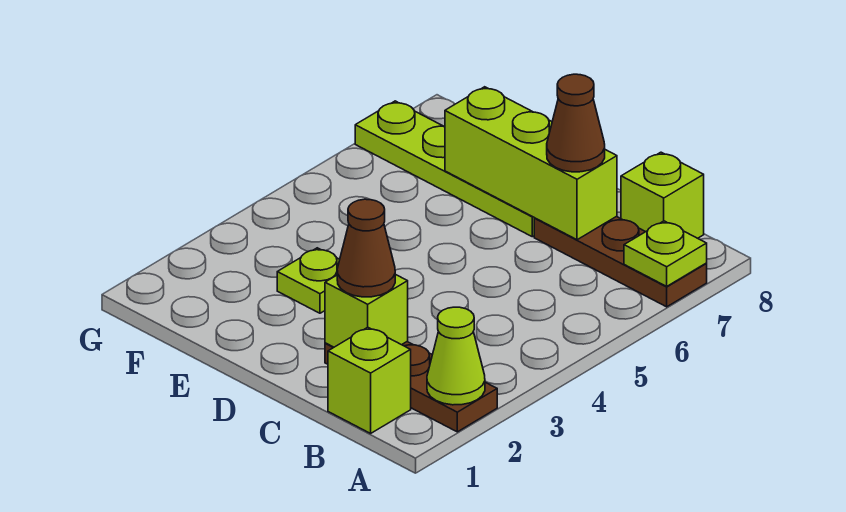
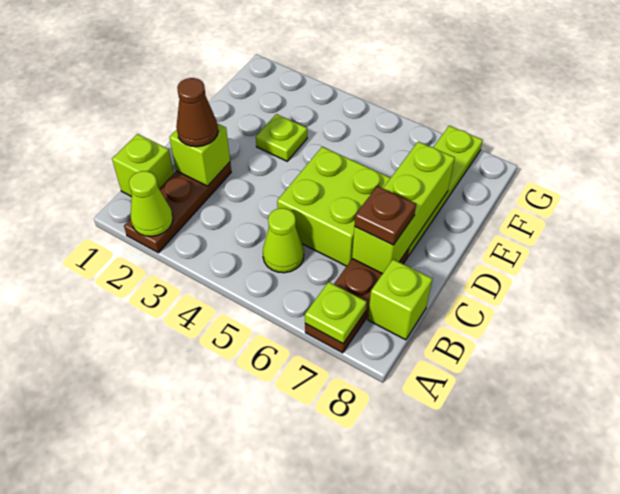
none -> lime 1x1 cone [263,208,304,273]
none -> lime 2x2 brick [277,147,390,266]
brown 1x1 cone [547,74,605,172] -> brown 1x1 plate [354,186,416,245]

